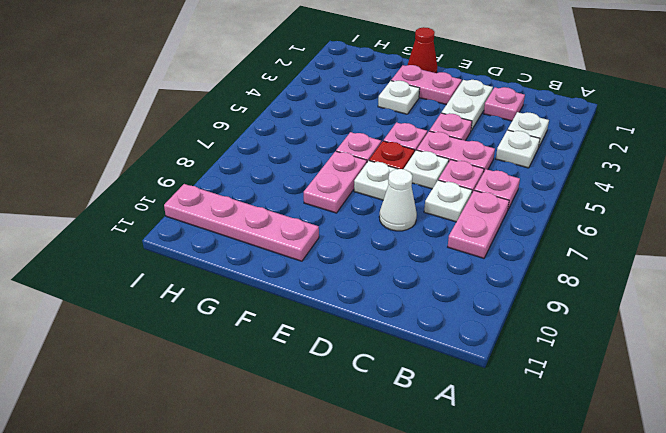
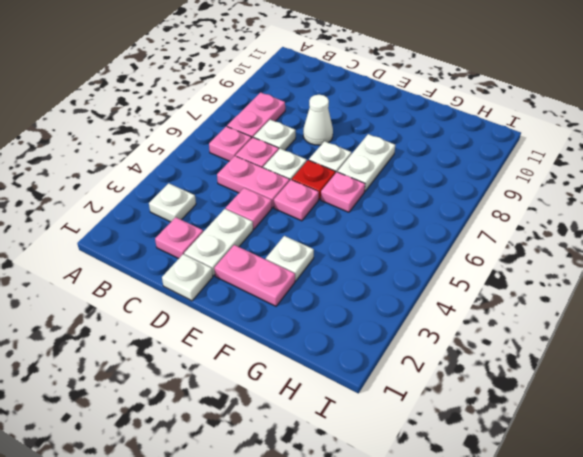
white 1x1 plate [496,130,540,168] -> white 1x1 plate moved to [162,254,213,301]
red 1x1 cone [408,27,437,73] -> none
pink 1x2 plate [304,151,367,213] -> white 1x2 plate [338,134,395,192]
pink 1x4 plate [164,184,319,261] -> none

